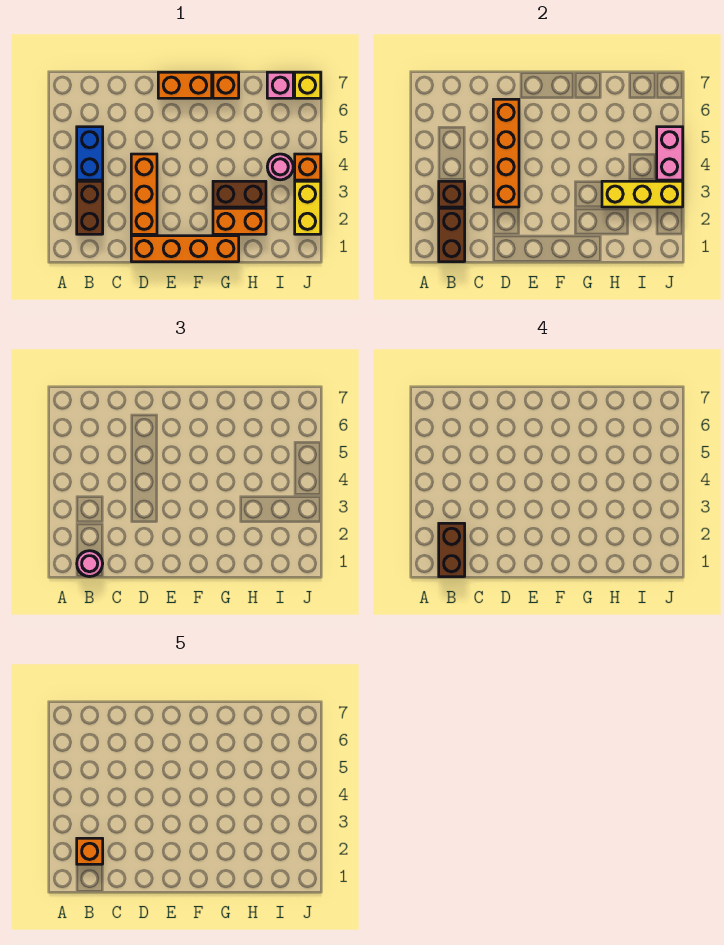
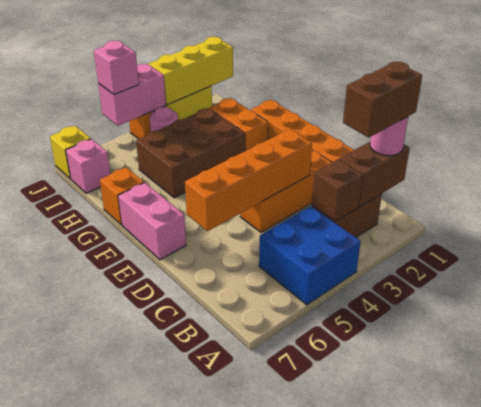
orange 1x1 brick [77,838,103,864] -> none
blue 1x2 brick [77,127,103,180] -> blue 2x2 brick [259,206,361,305]
orange 1x2 brick [158,72,212,98] -> pink 1x2 brick [118,183,186,260]
brown 1x2 brick [213,181,266,207] -> brown 2x3 brick [136,108,245,198]
yellow 1x3 brick [602,181,683,207] -> yellow 1x3 brick turned to [148,37,233,105]
none -> pink 1x1 brick [94,41,139,95]

